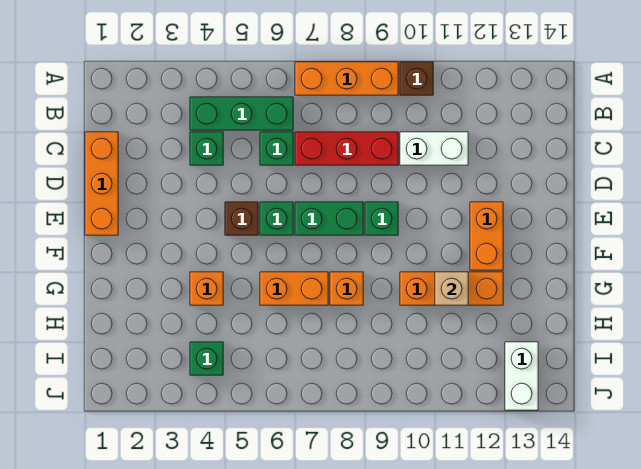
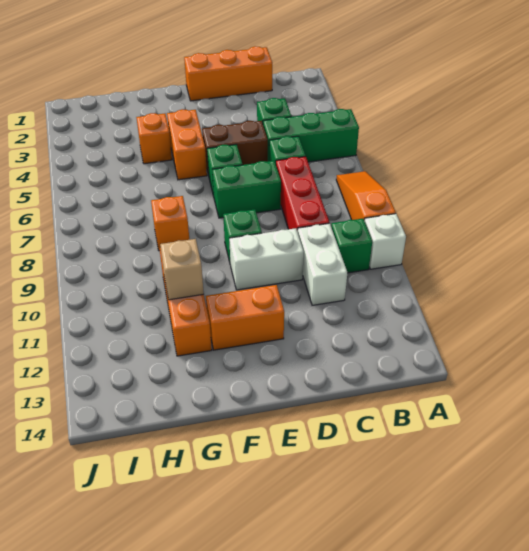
orange 1x3 brick [295,62,398,95] -> orange 1x3 slope [336,171,396,221]
brown 1x1 brick [400,62,433,95] -> white 1x1 brick [365,214,406,269]
green 1x3 brick [190,97,293,130] -> green 1x3 brick turned to [263,109,359,162]
brown 1x1 brick [225,202,258,235] -> brown 1x2 brick [202,121,268,175]
green 1x2 brick [295,202,363,235] -> green 1x2 brick turned to [212,161,281,218]
orange 1x2 brick [260,272,328,305] -> orange 1x2 brick moved to [167,109,207,180]
green 1x1 brick [190,342,223,375] -> green 1x1 brick moved to [331,219,372,273]
white 1x2 brick [505,342,538,410] -> white 1x2 brick moved to [229,228,304,290]

